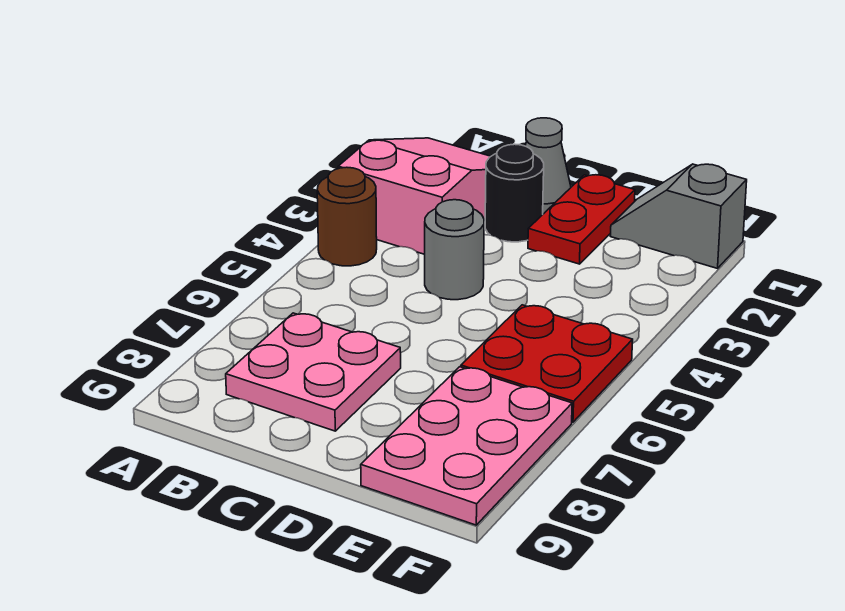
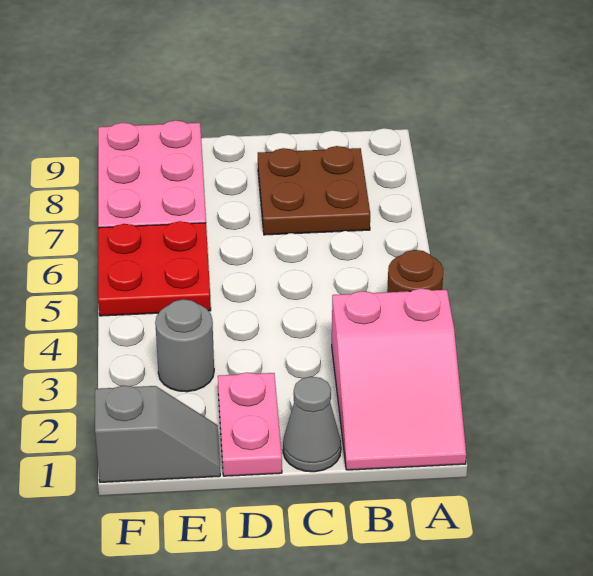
pink 2x2 plate [226,313,401,431] -> brown 2x2 plate [258,146,370,235]
black 1x1 round brick [485,144,544,242] -> none
grey 1x1 round brick [425,200,484,300] -> grey 1x1 round brick moved to [155,299,214,392]
red 1x2 plate [528,175,635,264] -> pink 1x2 plate [218,372,282,476]

